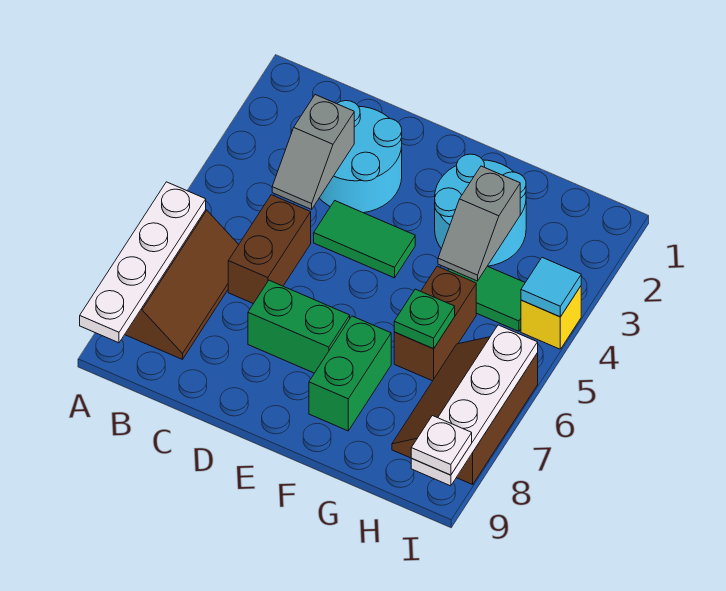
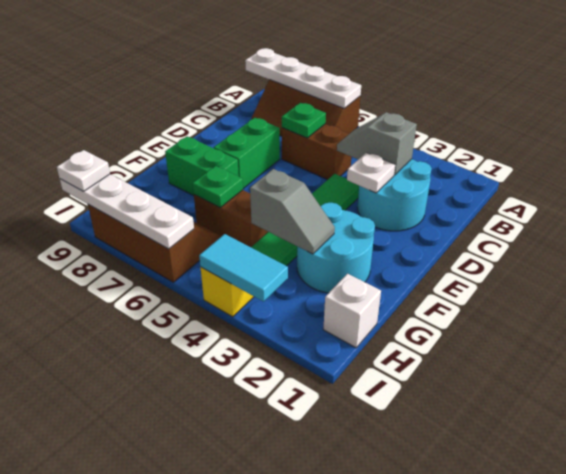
none -> green 1x1 plate [282,103,326,138]
none -> white 1x1 plate [347,153,395,193]
grey 1x2 slope [438,166,520,281] -> grey 1x2 slope turned to [250,169,335,254]
none -> white 1x1 brick [323,274,381,348]
cyan 1x1 tile [521,257,581,317] -> cyan 1x2 tile [199,234,288,302]

